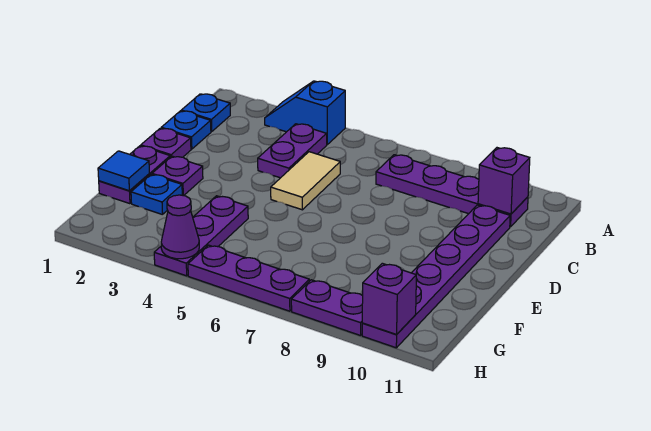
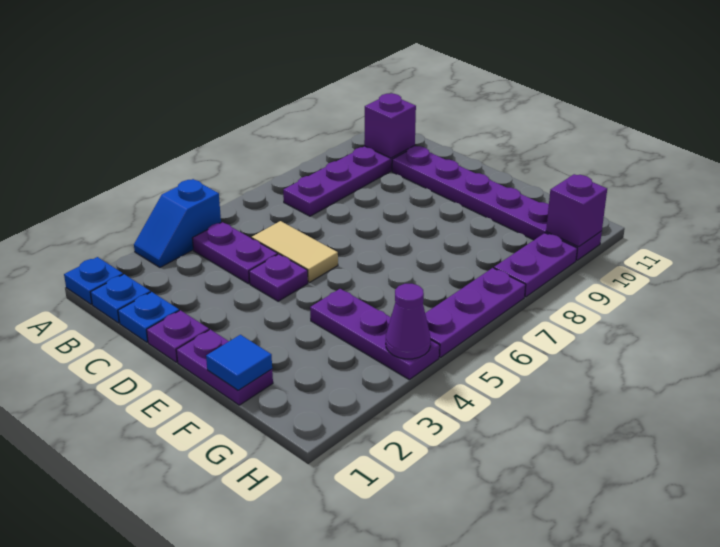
purple 1x1 plate [152,156,203,196] -> purple 1x1 plate moved to [249,254,308,301]
blue 1x1 plate [131,174,182,215] -> blue 1x1 plate moved to [64,257,123,305]

